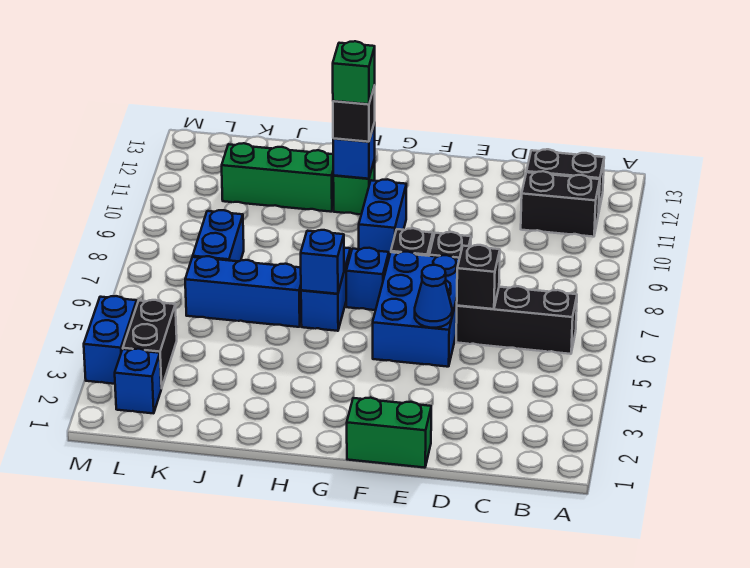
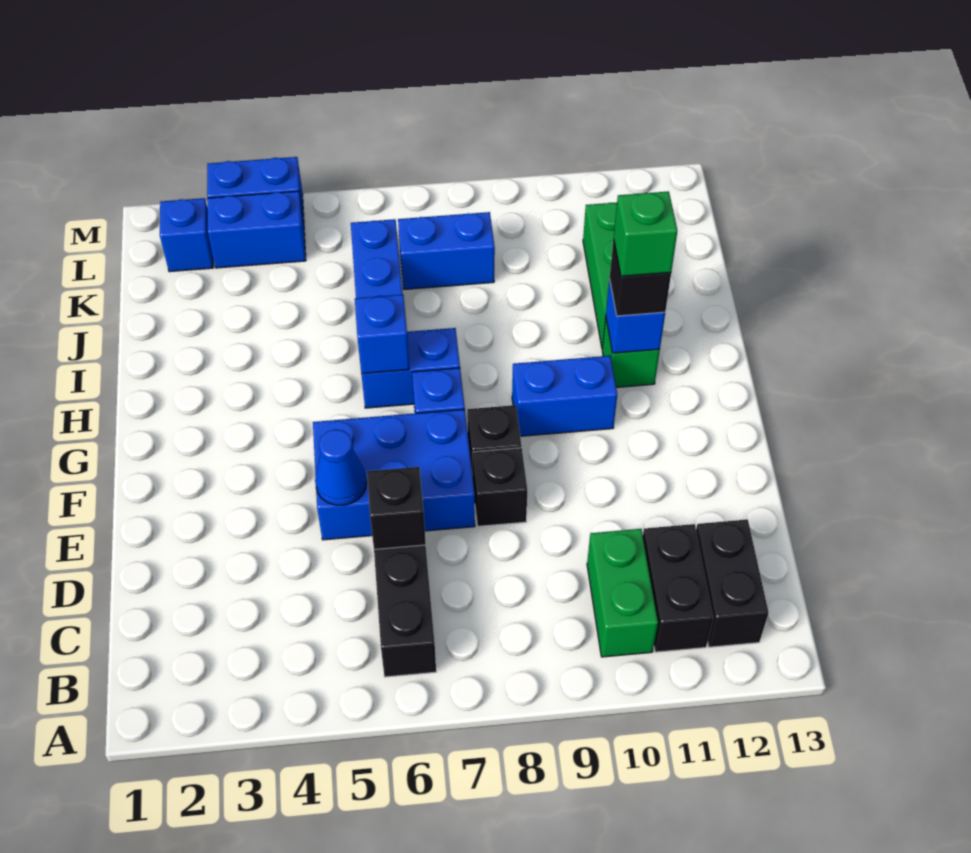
green 1x2 brick [347,398,431,468] -> green 1x2 brick moved to [587,529,658,657]
black 1x2 brick [123,300,177,388] -> blue 1x2 brick [207,191,306,268]

